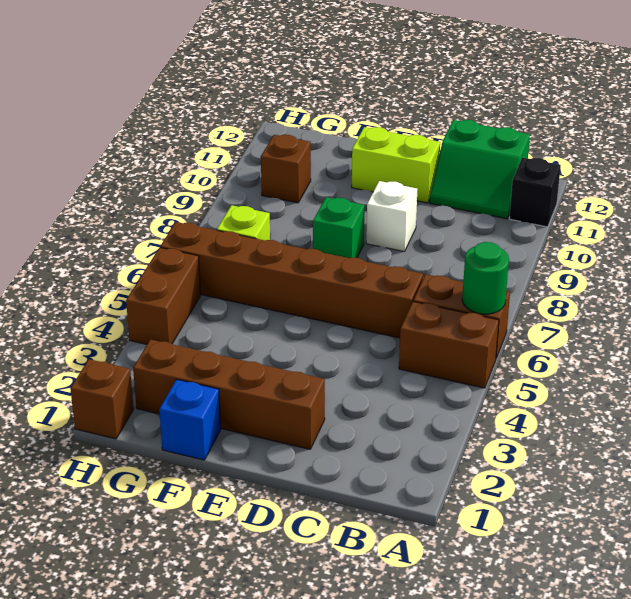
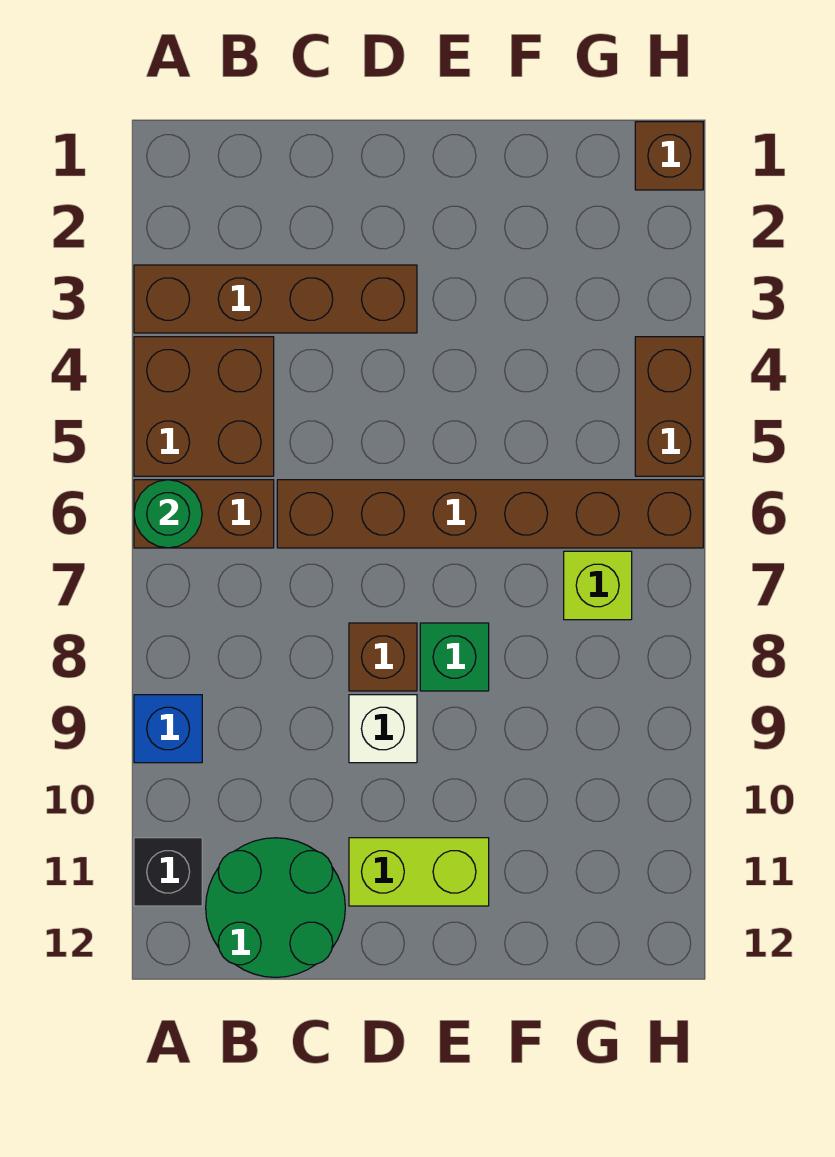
brown 1x2 brick [399,302,499,388] -> brown 2x2 brick [134,337,274,476]
green 2x2 slope [430,120,530,219] -> green 2x2 round brick [206,838,345,977]
brown 1x4 brick [133,340,325,449] -> brown 1x4 brick moved to [134,265,417,333]
blue 1x1 brick [159,379,221,460] -> blue 1x1 brick moved to [134,695,202,763]
brown 1x1 brick [261,135,311,203] -> brown 1x1 brick moved to [349,623,417,691]

